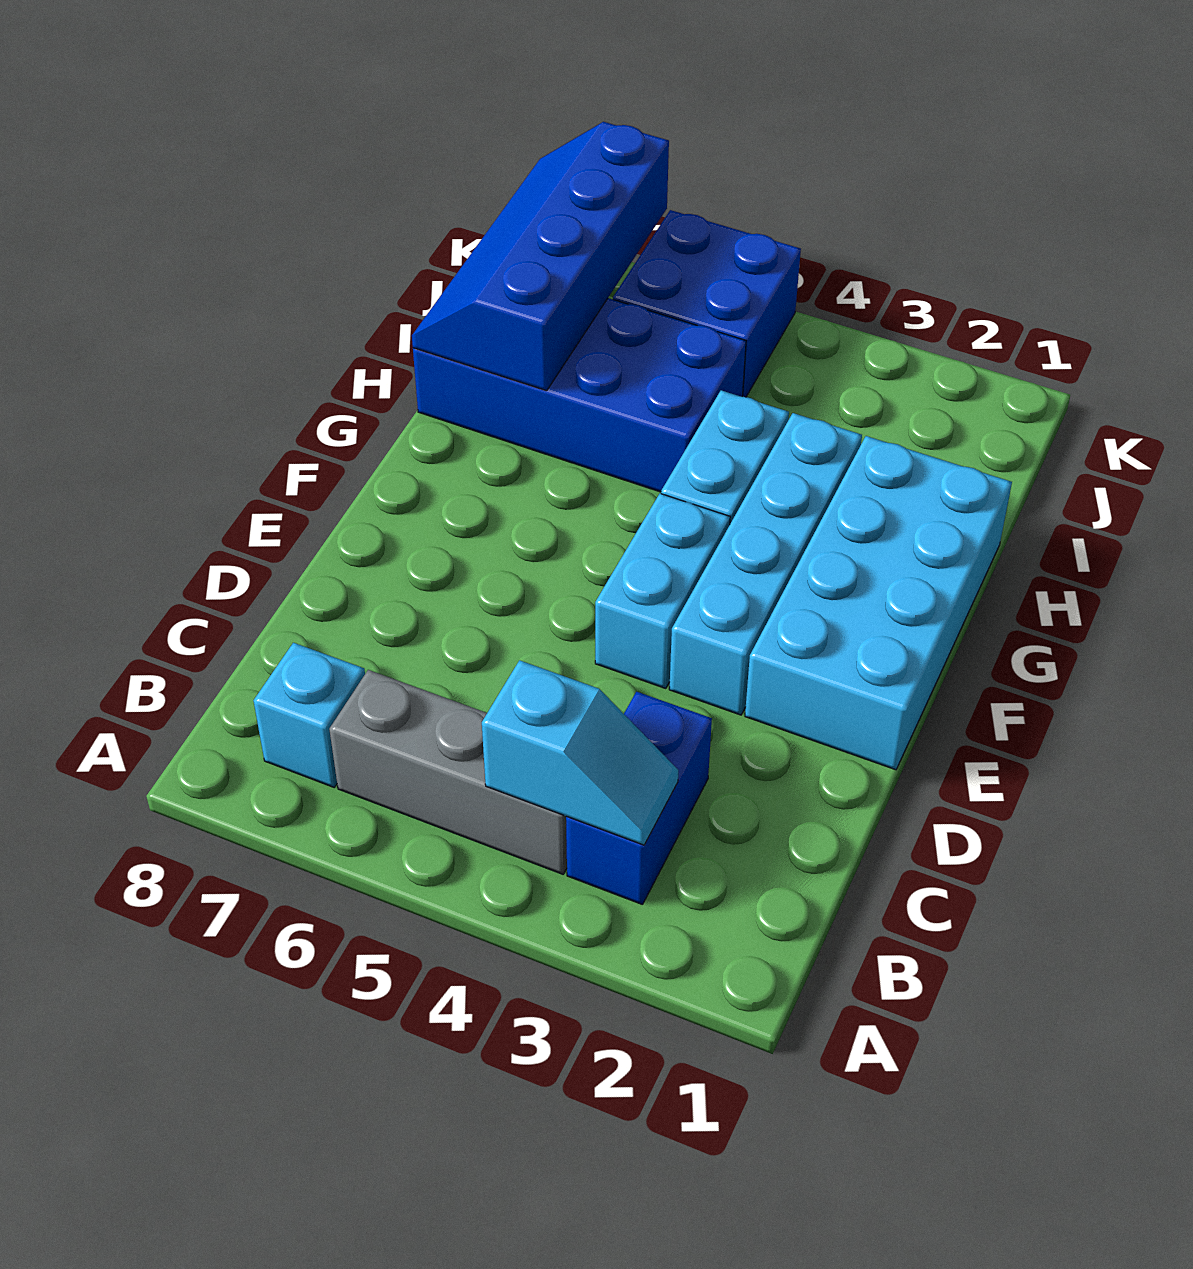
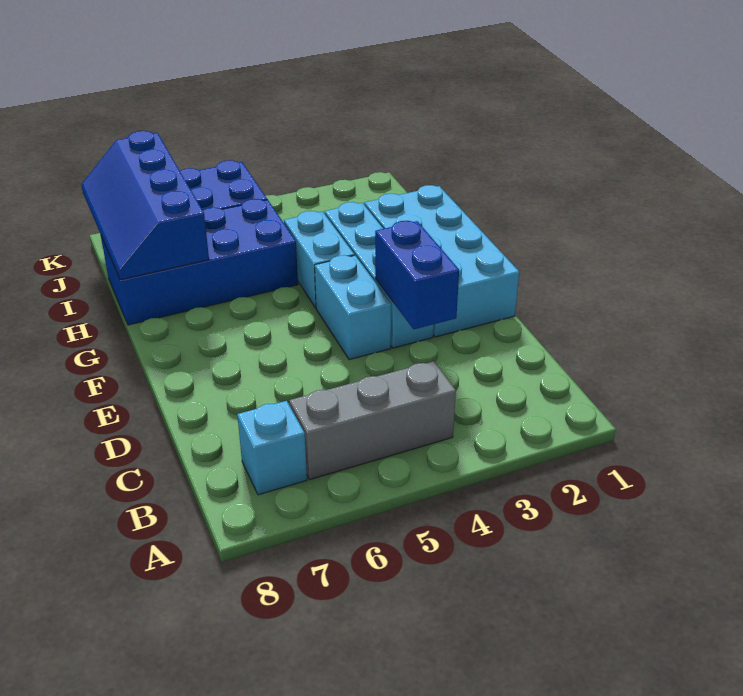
blue 1x2 brick [566,692,712,905] -> blue 1x2 brick moved to [375,221,459,329]
cyan 1x2 slope [482,660,678,845] -> none

